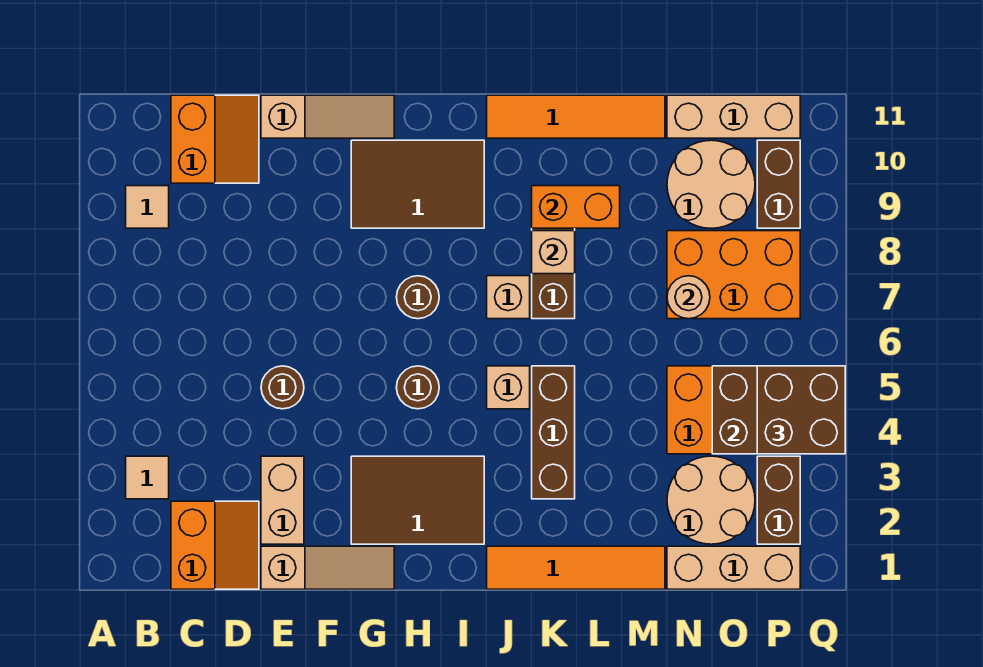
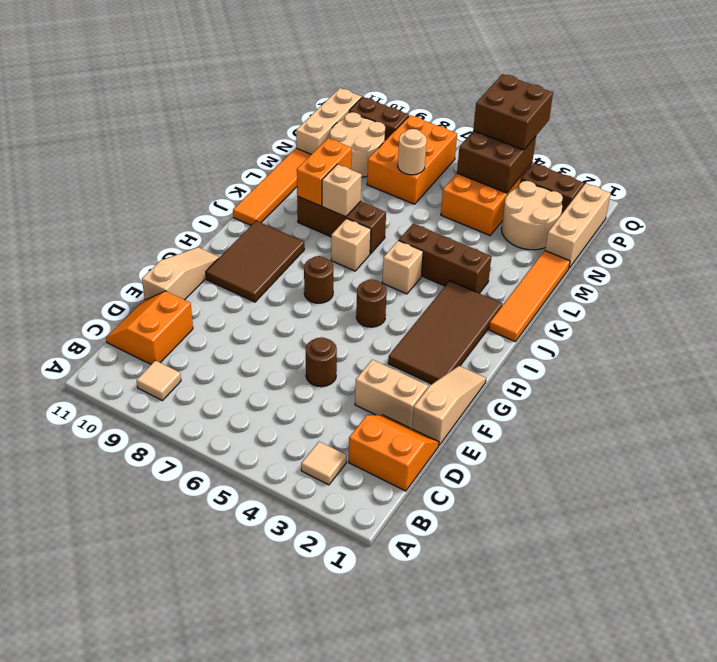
orange 2x2 slope [171,95,259,183] -> orange 2x2 slope turned to [106,291,193,364]
brown 2x3 tile [351,456,484,544] -> brown 2x4 tile [388,281,502,384]

